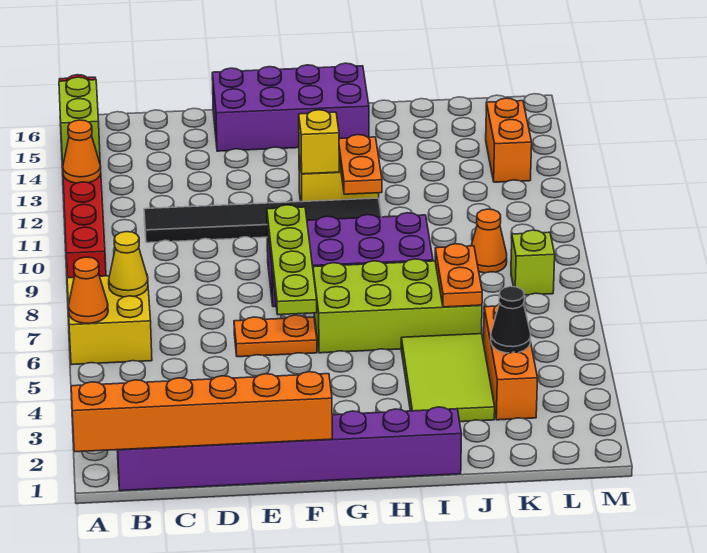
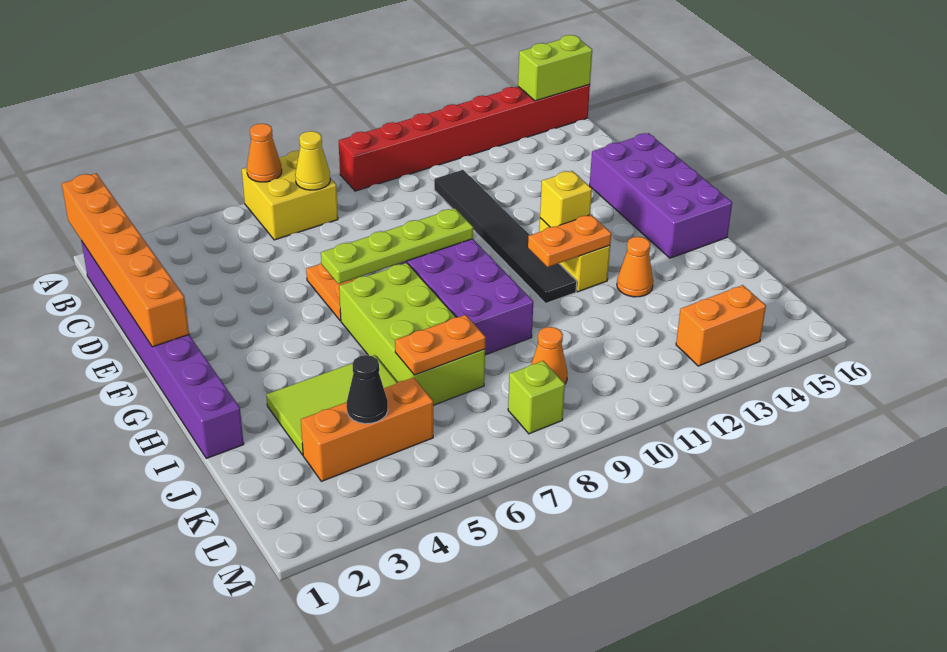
orange 1x1 cone [63,120,101,183] -> orange 1x1 cone moved to [617,237,653,297]
lime 1x2 brick [59,77,100,162] -> lime 1x2 brick moved to [518,35,592,101]

